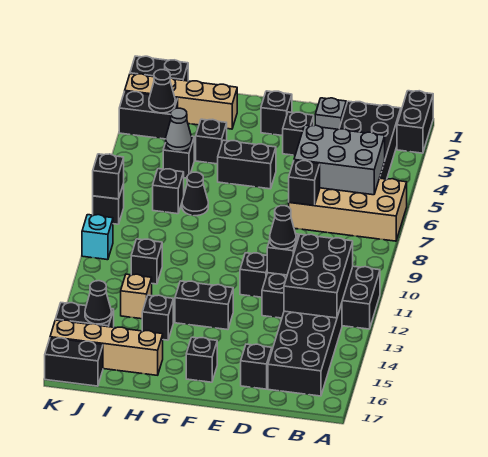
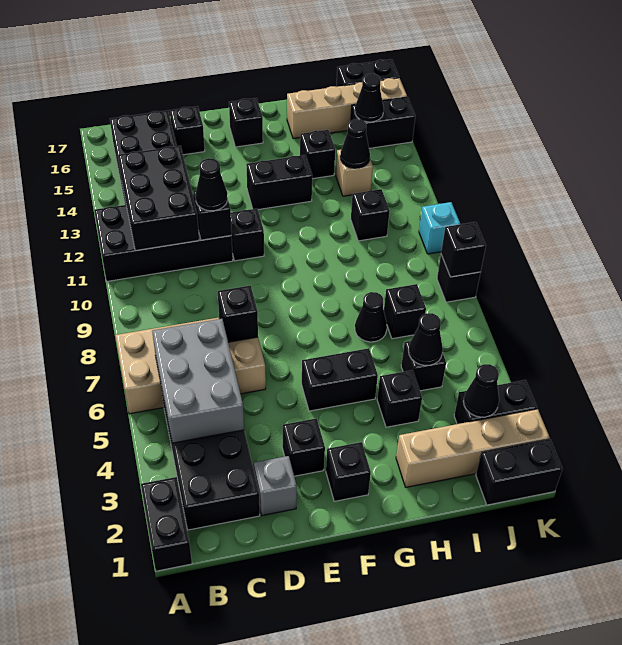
grey 2x3 brick [294,125,385,195] -> grey 2x3 brick turned to [152,319,244,443]
grey 1x1 cone [166,108,192,152] -> black 1x1 cone [409,313,443,366]
none -> black 1x1 cone [340,119,370,168]

